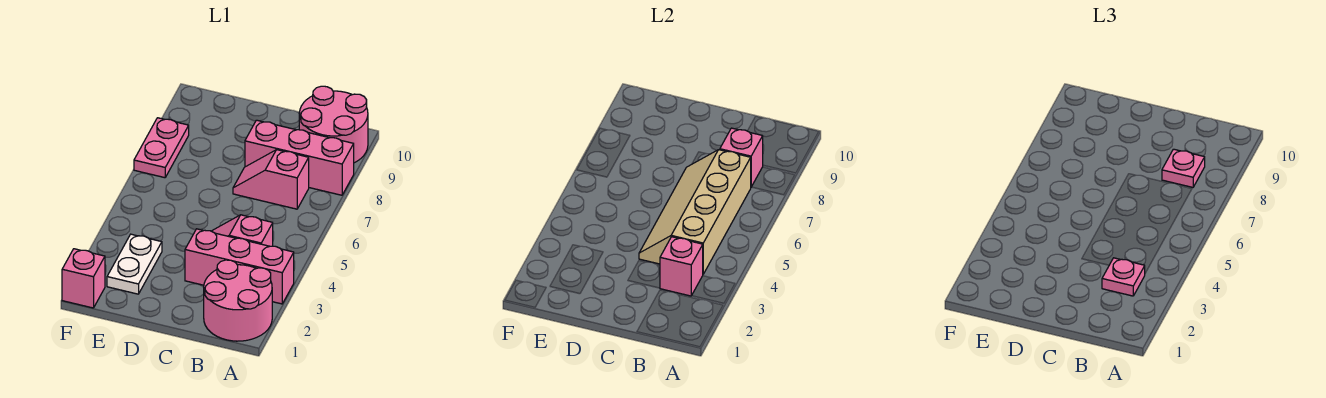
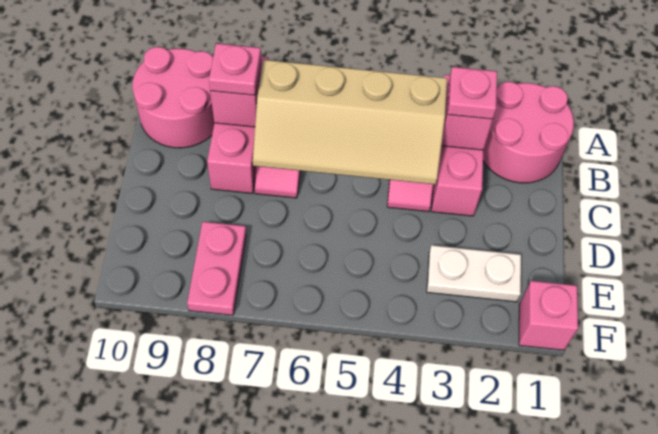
pink 1x2 plate [134,118,189,178] -> pink 1x2 plate turned to [187,222,246,315]

